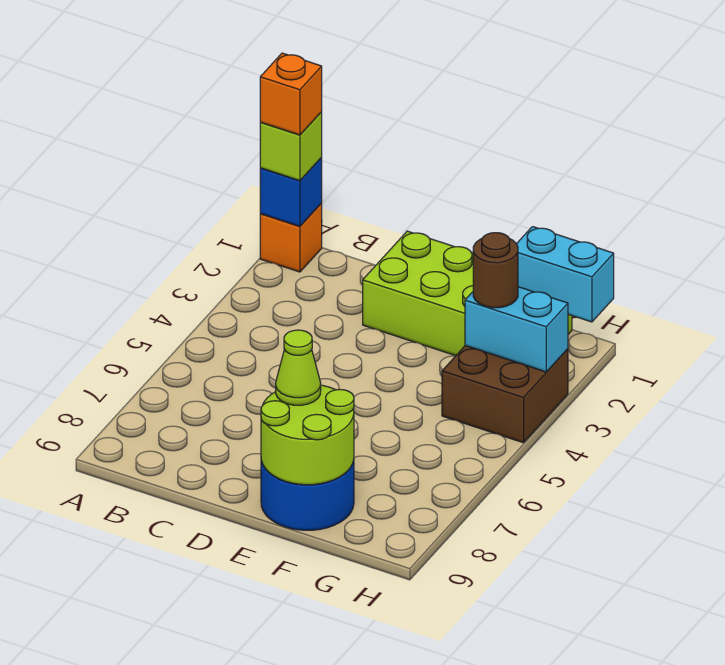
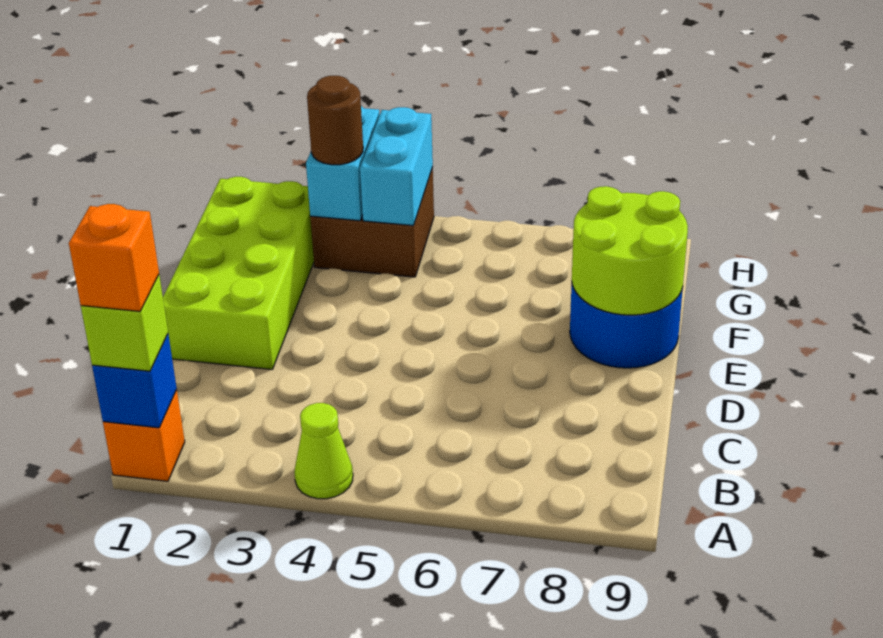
lime 1x1 cone [276,330,321,405] -> lime 1x1 cone moved to [294,403,353,499]
cyan 1x2 brick [517,227,614,322] -> cyan 1x2 brick moved to [360,107,433,226]

